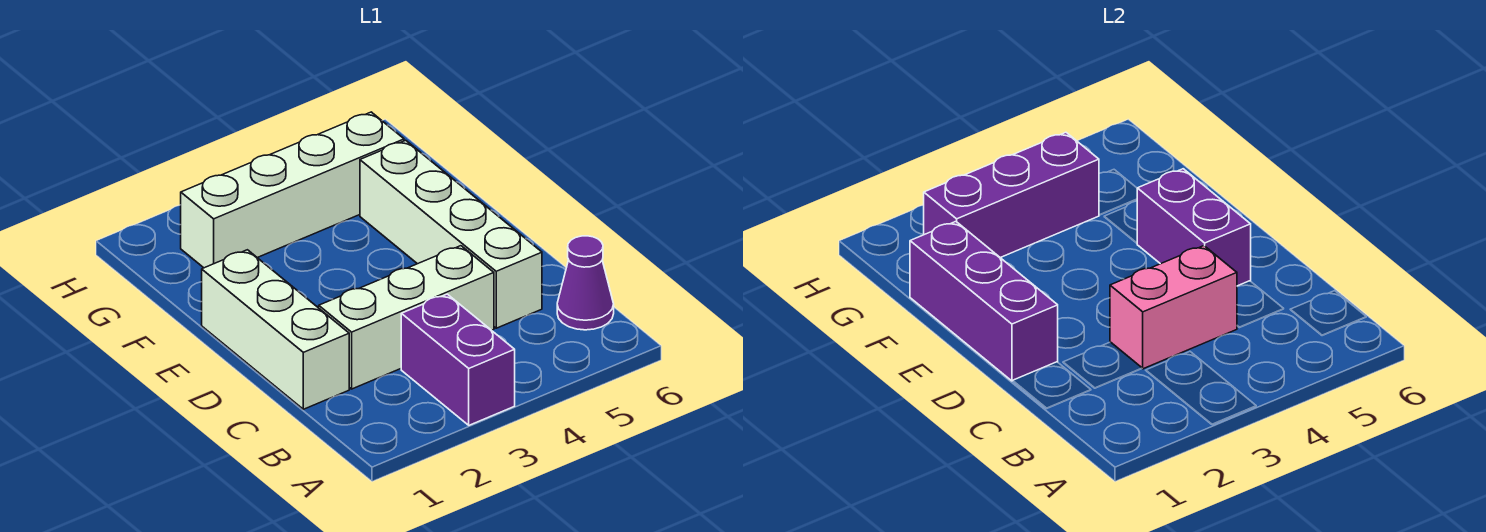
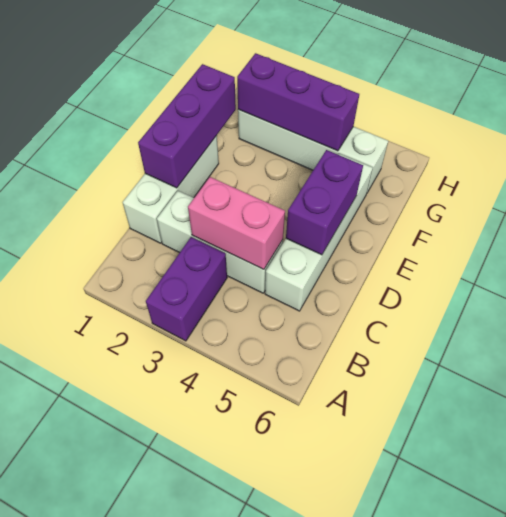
purple 1x1 cone [557,236,614,330] -> none

